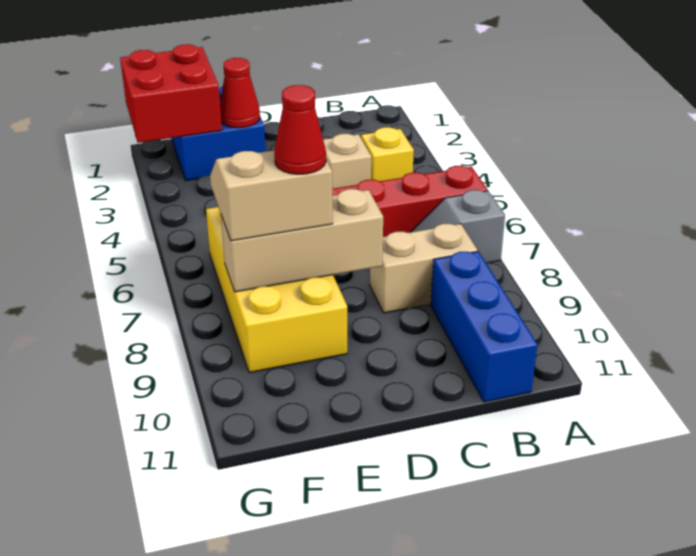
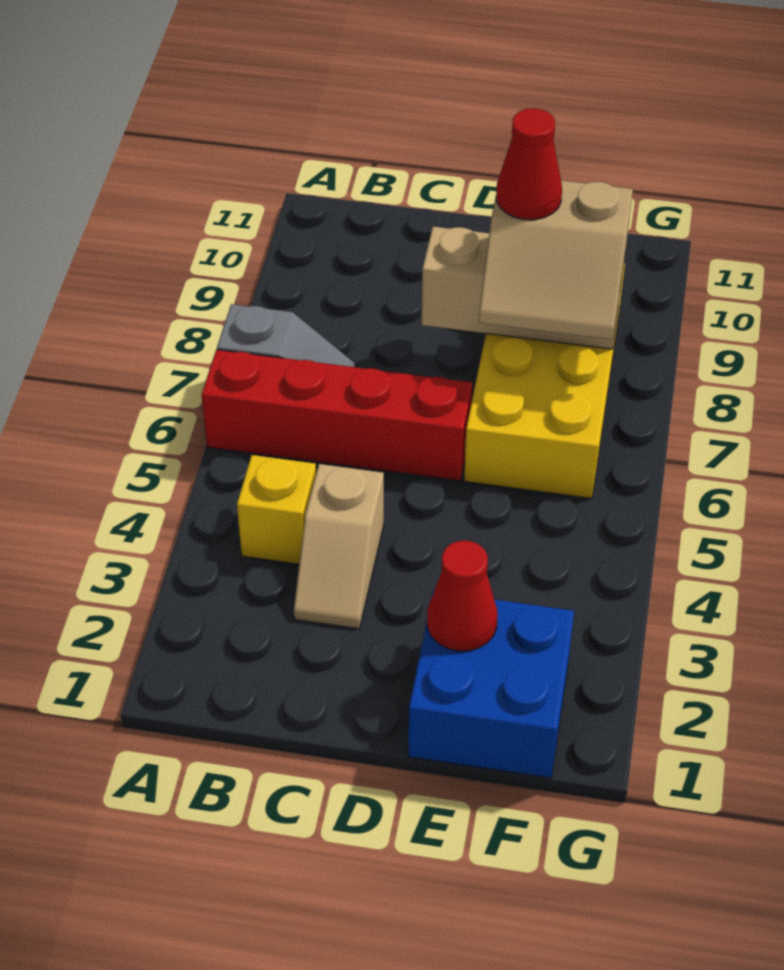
tan 1x2 brick [370,224,478,313] -> none
blue 1x3 brick [431,251,538,402] -> none
red 2x2 brick [120,44,222,143] -> none

